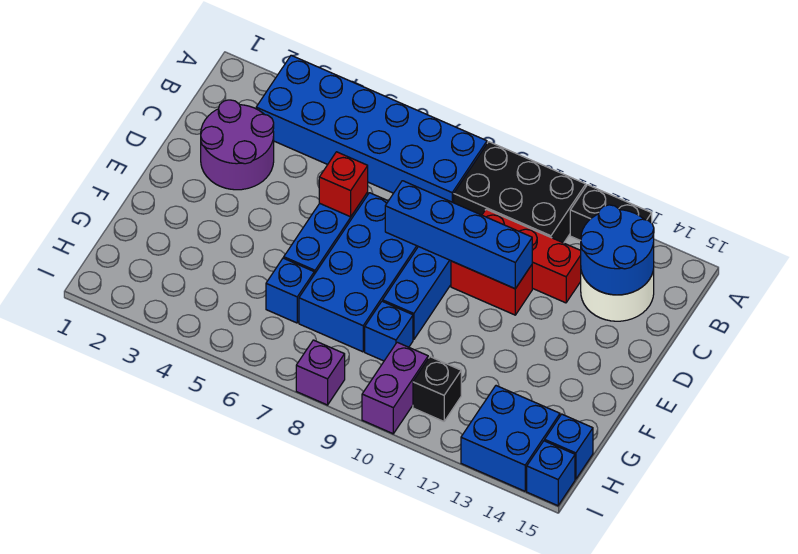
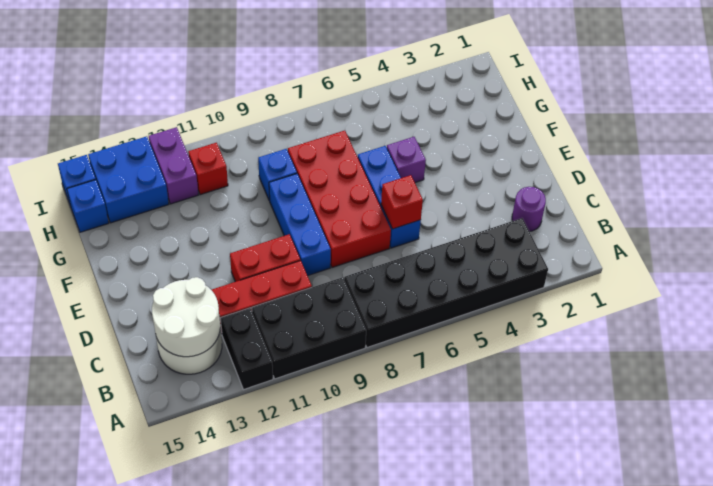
blue 2x6 brick [256,55,487,203] -> black 2x6 brick [344,218,548,348]
black 1x2 brick [570,185,652,241] -> black 1x2 brick turned to [220,308,273,389]
blue 2x2 round brick [581,205,654,295] -> white 2x2 round brick [152,277,220,357]
purple 2x2 round brick [201,100,274,190] -> purple 1x1 round brick [512,187,546,232]
blue 2x4 brick [299,193,418,352] -> red 2x4 brick [288,131,391,268]
blue 1x4 brick [385,181,532,289] -> none
blue 1x1 brick [266,258,314,323] -> none
purple 1x2 brick [362,342,428,434] -> purple 1x2 brick moved to [149,127,198,204]
black 1x1 brick [413,357,461,421] -> red 1x1 brick [188,143,228,195]
purple 1x1 brick [296,340,345,405] -> purple 1x1 brick moved to [387,137,426,183]

